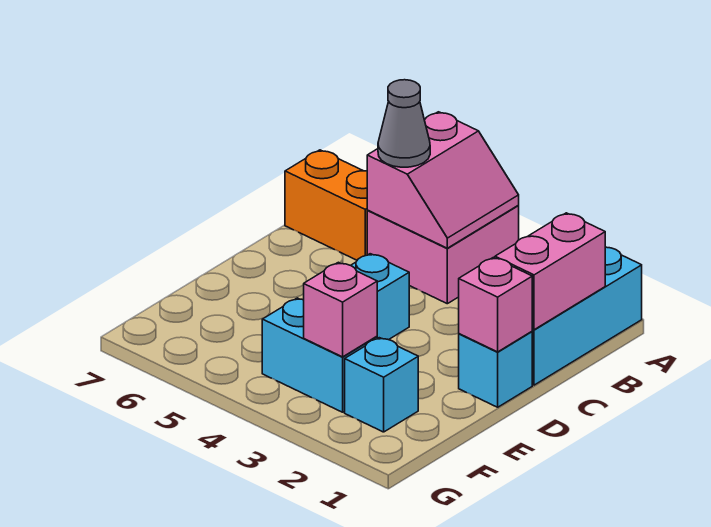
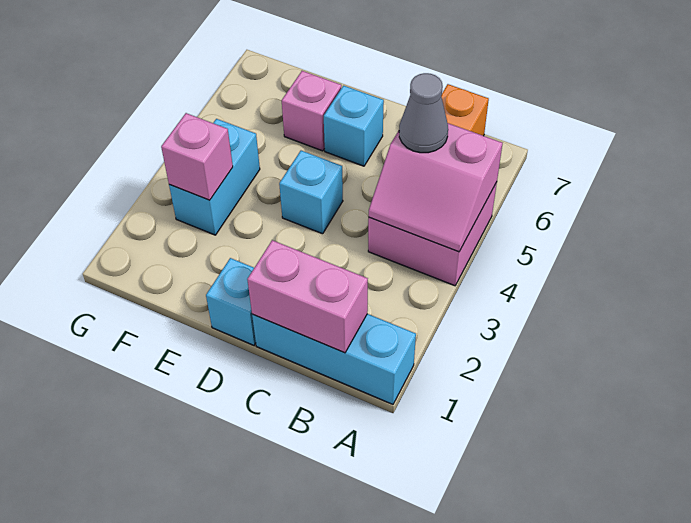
pink 1x1 brick [459,257,532,352] -> pink 1x1 brick moved to [282,71,341,151]
cyan 1x1 brick [345,338,418,432] -> cyan 1x1 brick moved to [324,86,384,166]

